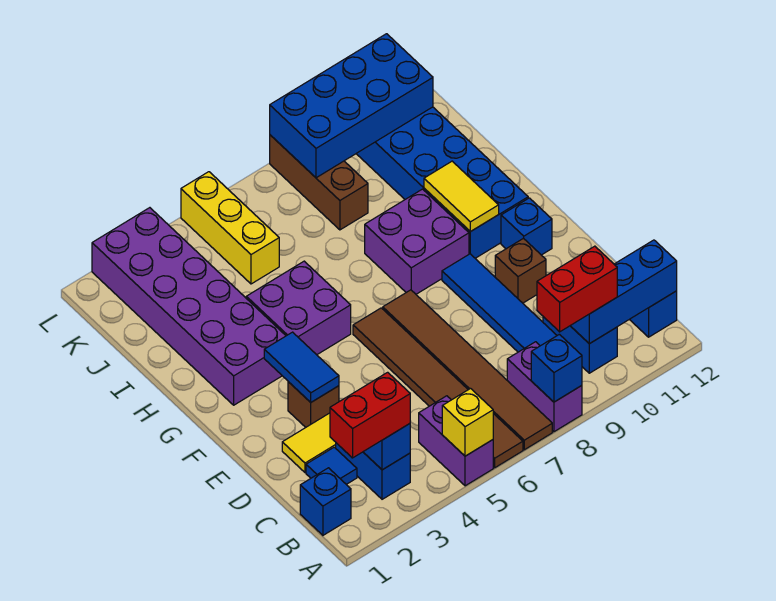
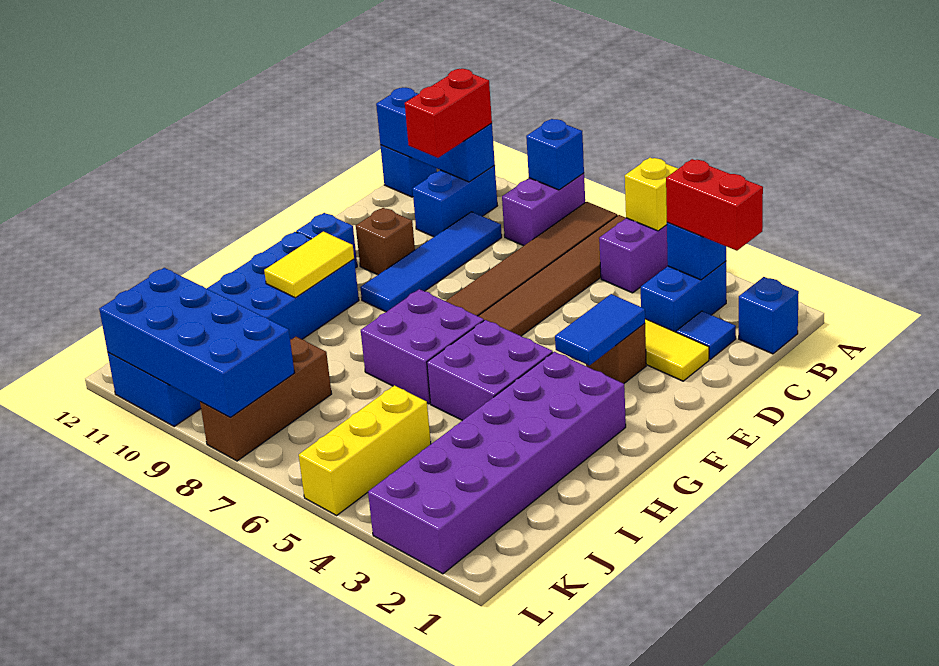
red 1x2 brick [537,246,617,332] -> red 1x2 brick turned to [405,69,492,158]
purple 2x2 brick [365,189,469,294] -> purple 2x2 brick moved to [361,289,484,404]

